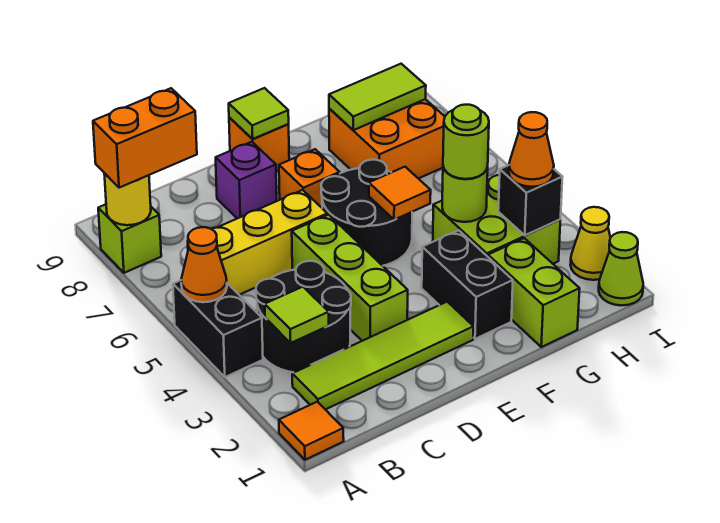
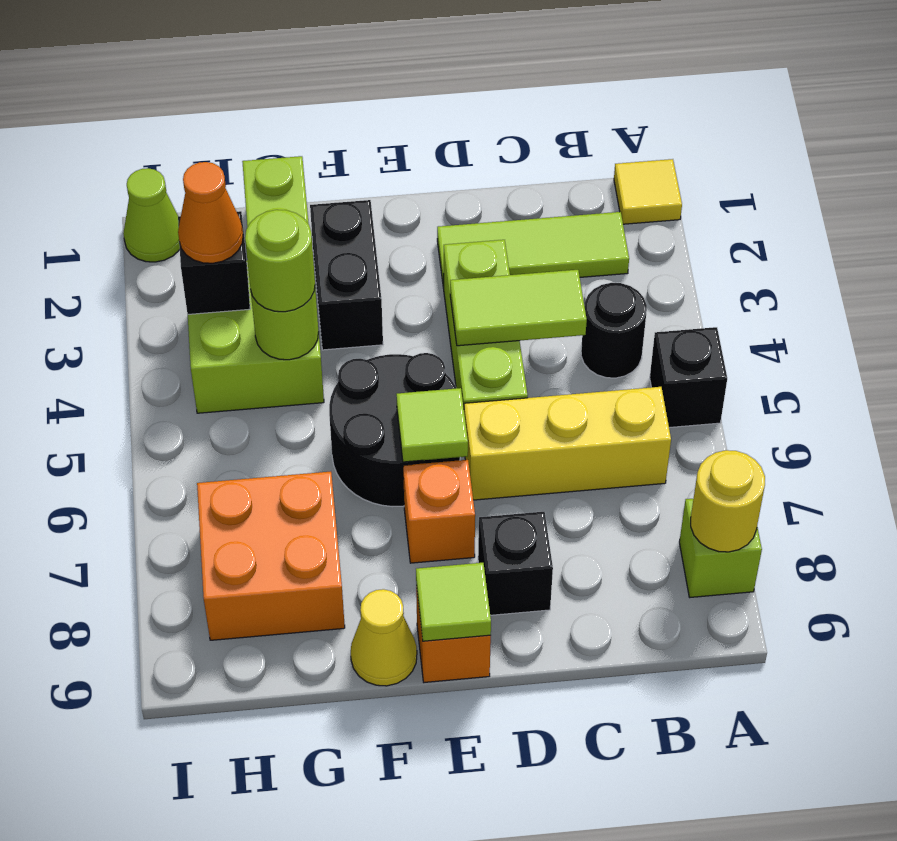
orange 1x1 tile [279,402,344,460] -> yellow 1x1 tile [614,159,682,224]
black 1x2 brick [173,280,263,377] -> black 1x1 brick [650,327,727,428]
orange 1x1 cone [181,227,227,302] -> none
orange 1x2 brick [93,88,197,188] -> none
lime 1x4 tile [292,302,474,410] -> lime 1x3 tile [437,212,629,288]
black 2x2 round brick [256,261,351,372] -> black 1x1 round brick [581,283,647,378]
lime 1x1 tile [265,287,329,343] -> lime 1x1 tile moved to [396,388,468,462]
purple 1x1 brick [216,142,277,218] -> black 1x1 brick [478,512,553,615]
orange 1x1 tile [369,167,431,220] -> none
lime 1x2 tile [329,64,426,130] -> lime 1x2 tile moved to [450,270,587,346]
yellow 1x1 cone [570,207,610,280] -> yellow 1x1 cone moved to [351,589,417,686]

